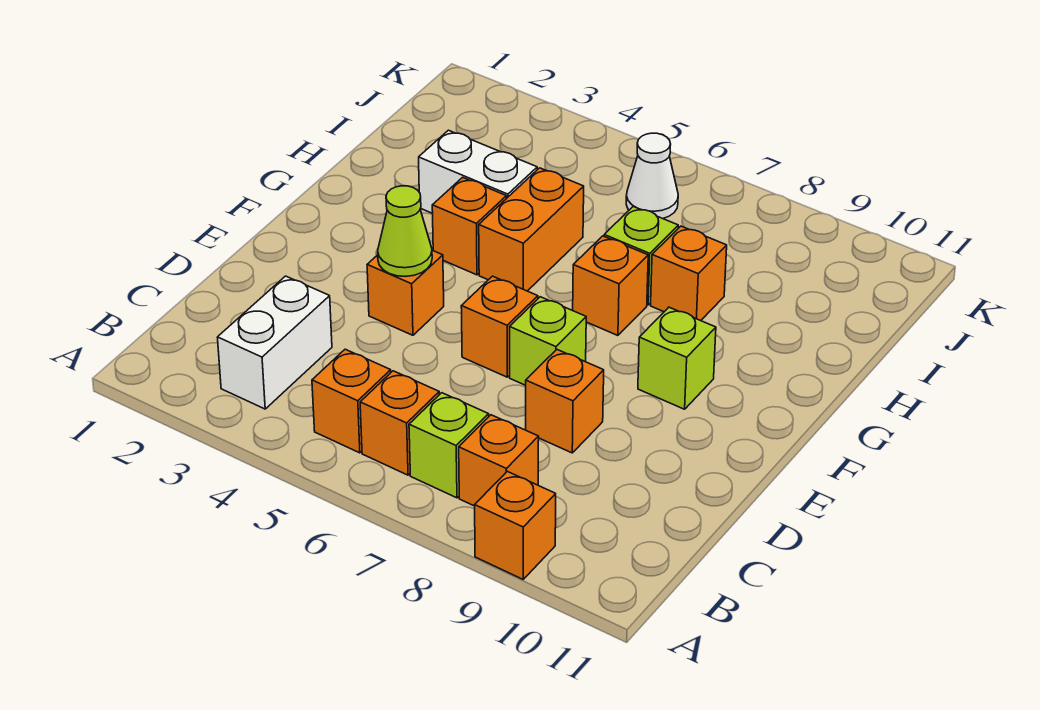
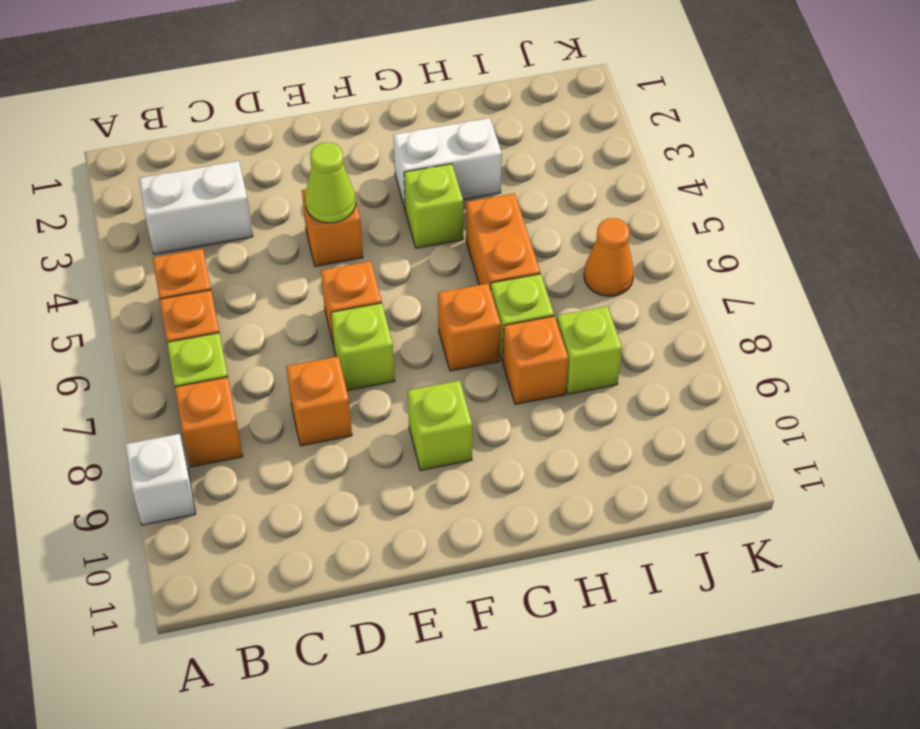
orange 1x1 brick [475,471,556,579] -> white 1x1 brick [125,434,196,525]
orange 1x1 brick [432,177,506,275] -> lime 1x1 brick [404,164,463,248]
orange 1x2 brick [479,168,584,291] -> orange 1x2 brick turned to [466,193,540,290]
white 1x2 brick [419,130,537,213] -> white 1x2 brick turned to [393,118,502,208]
none -> lime 1x1 brick [557,306,622,394]
white 1x1 cone [626,133,678,219] -> orange 1x1 cone [584,218,634,296]

